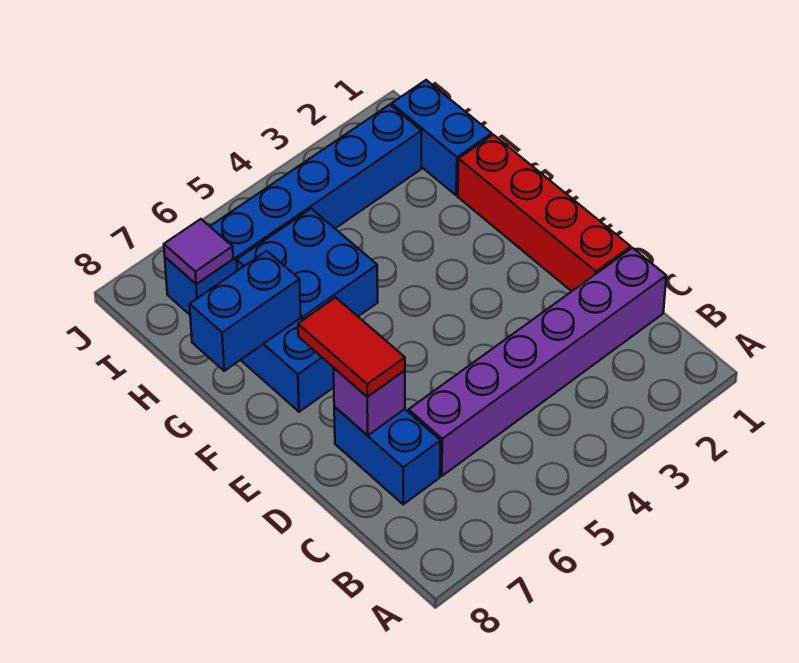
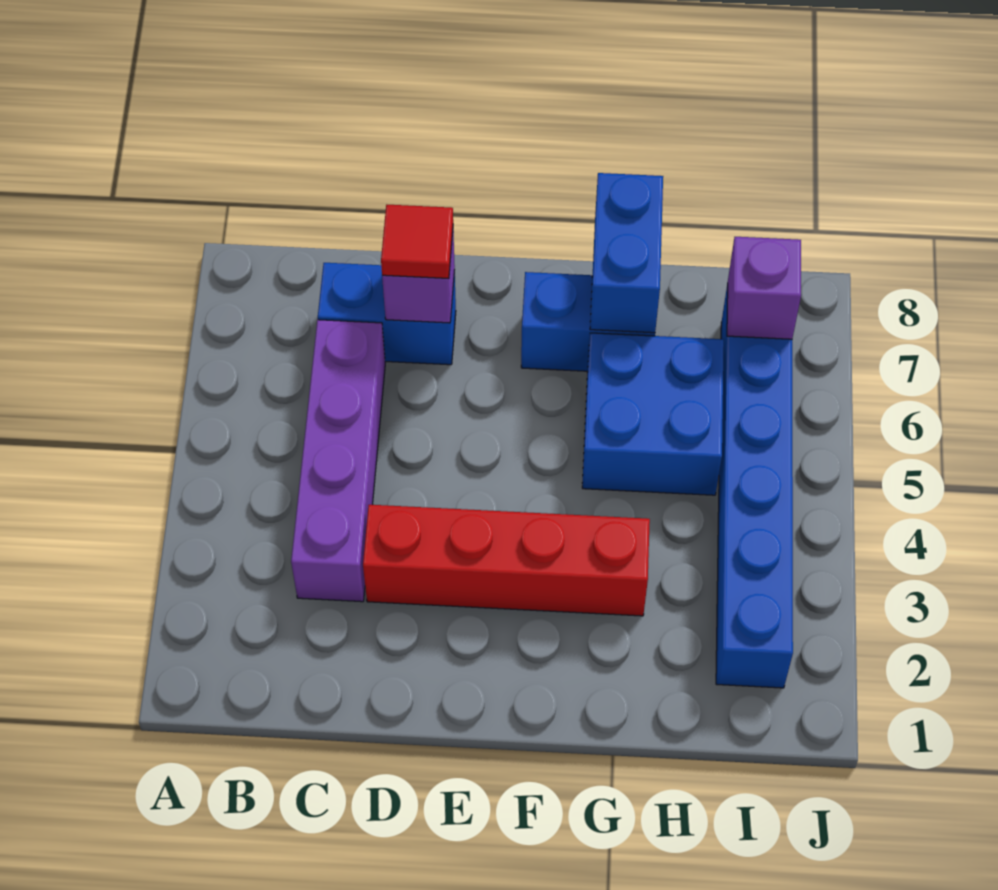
purple 1x6 brick [408,248,666,476] -> purple 1x4 brick [291,320,385,602]
red 1x4 brick [458,135,631,291] -> red 1x4 brick moved to [363,505,650,616]
red 1x2 tile [298,297,405,397] -> red 1x1 tile [381,205,453,278]
blue 1x2 brick [391,80,492,195] -> none
purple 1x1 tile [164,219,233,284] -> purple 1x1 brick [727,237,801,339]

